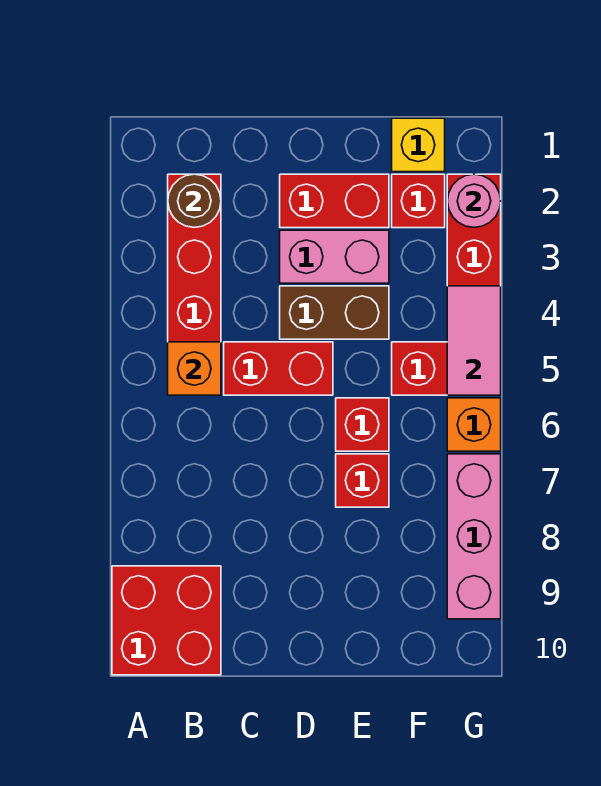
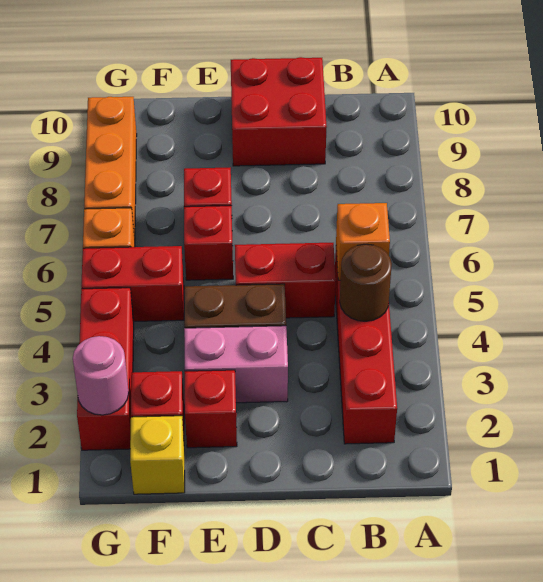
red 2x2 brick [112,566,221,675] -> red 2x2 brick moved to [231,57,327,166]
brown 1x1 round brick [168,174,221,227] -> brown 1x1 round brick moved to [340,244,392,321]
red 1x2 brick [280,174,389,228] -> red 1x1 brick [185,370,237,448]
pink 1x2 tile [447,286,501,395] -> none
pink 1x3 brick [447,454,501,619] -> orange 1x3 brick [84,97,137,240]

